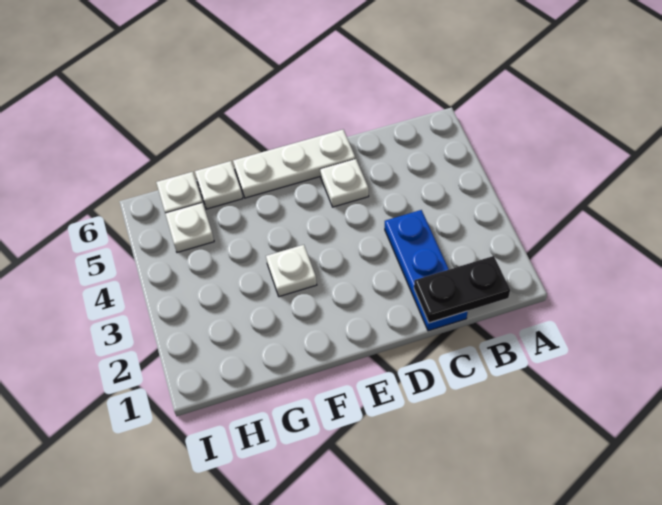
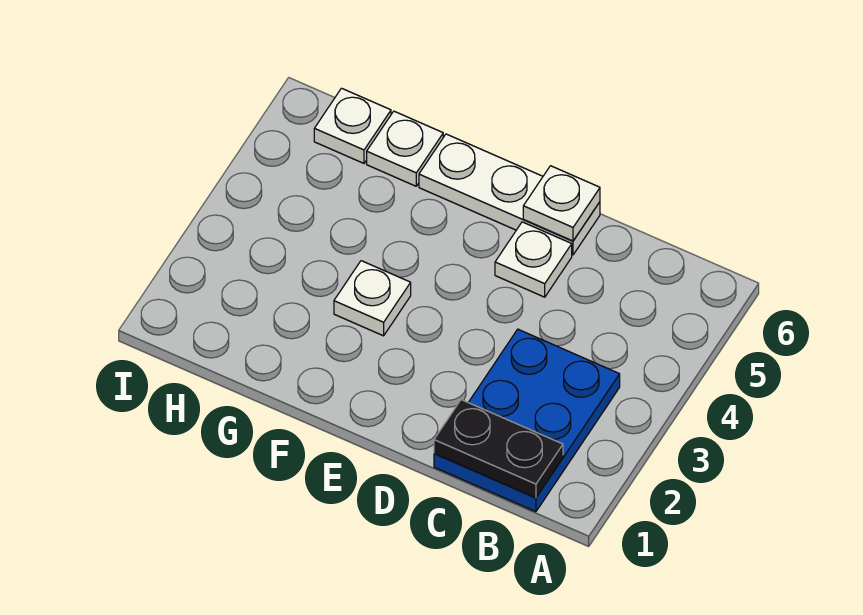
blue 1x3 plate [385,210,468,331] -> blue 2x3 plate [434,329,620,512]
white 1x1 plate [165,203,214,252] -> white 1x1 plate moved to [523,166,600,241]

